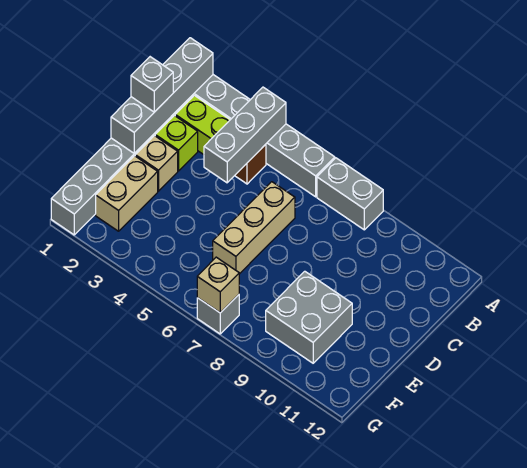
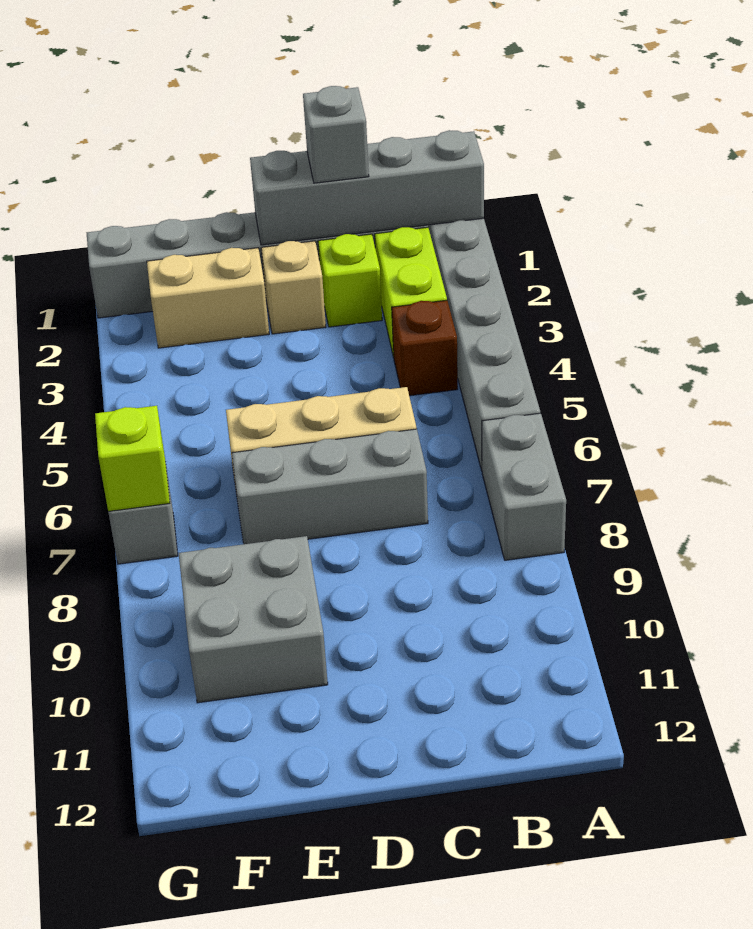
grey 1x3 brick [204,87,286,183] -> grey 1x3 brick moved to [232,429,428,544]
tan 1x1 brick [197,257,239,313] -> lime 1x1 brick [95,406,170,511]

